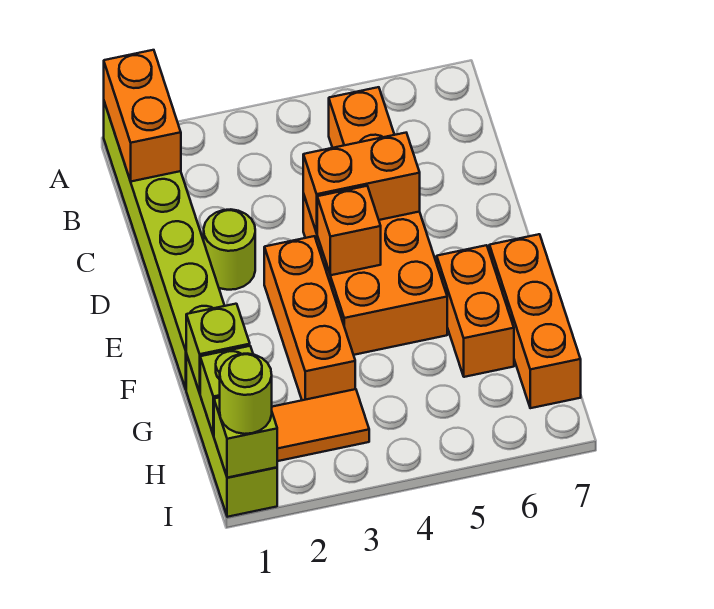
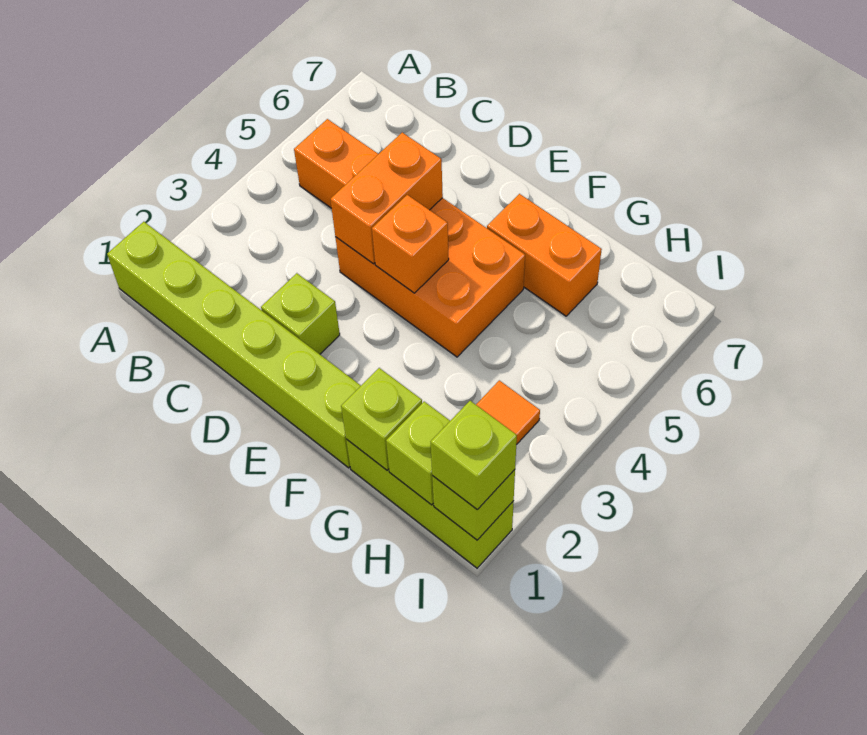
orange 1x2 brick [104,50,181,181] -> none
lime 1x1 round brick [204,209,255,290] -> lime 1x1 brick [261,273,340,354]
orange 1x3 brick [264,236,355,400] -> none
orange 1x3 brick [489,234,581,408] -> none
lime 1x1 round brick [220,354,272,434] -> lime 1x1 brick [431,401,517,510]

